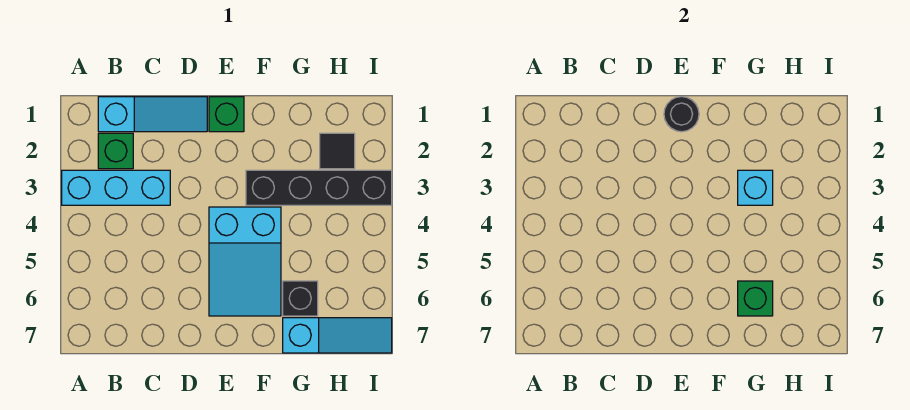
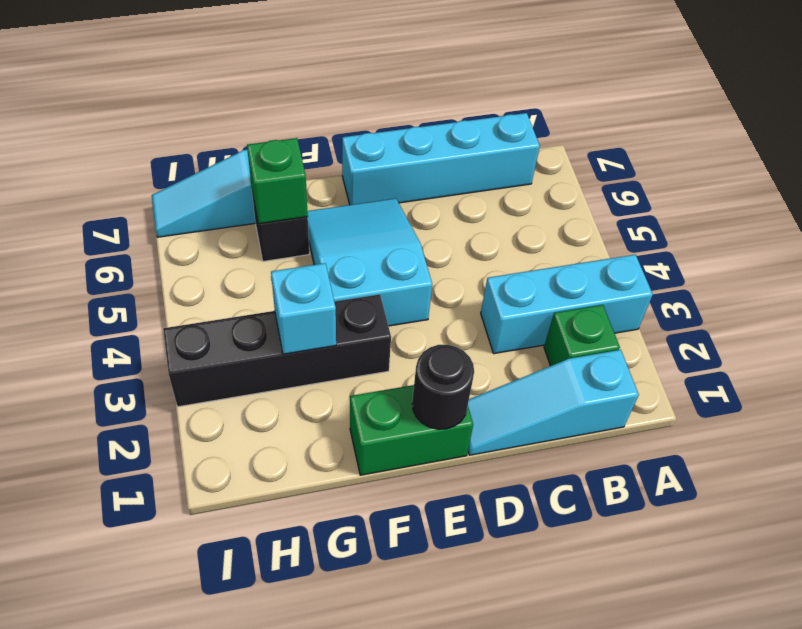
none -> cyan 1x4 brick [342,113,540,205]
green 1x1 brick [209,97,244,132] -> green 1x2 brick [350,385,473,475]
black 1x1 tile [320,133,355,169] -> none

